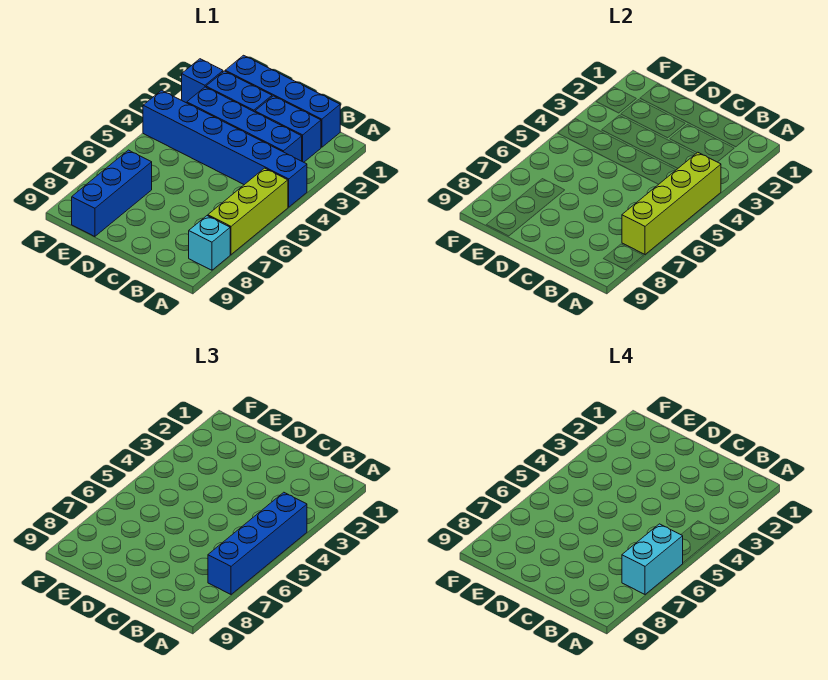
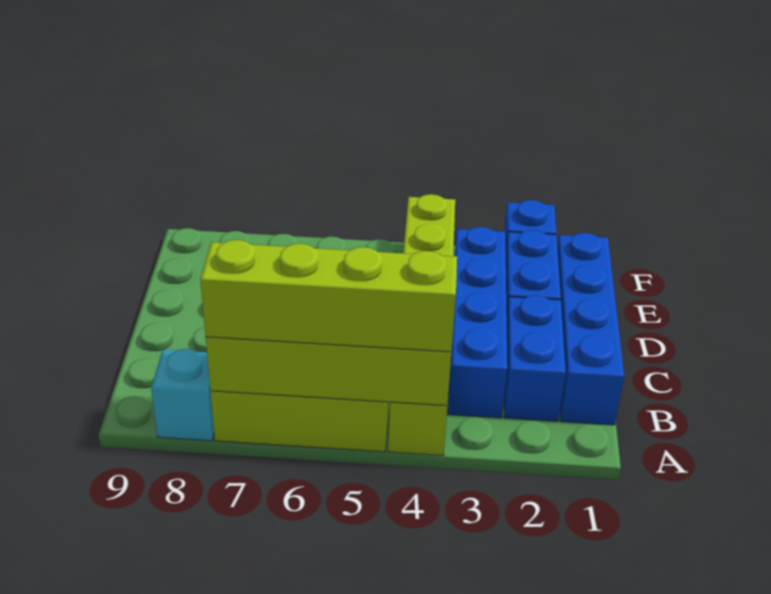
blue 1x6 brick [143,90,307,207] -> lime 1x6 brick [388,194,455,456]
blue 1x4 brick [208,492,307,594] -> lime 1x4 brick [200,240,457,352]
cyan 1x2 brick [622,524,683,594] -> none
blue 1x3 brick [72,150,152,237] -> none

